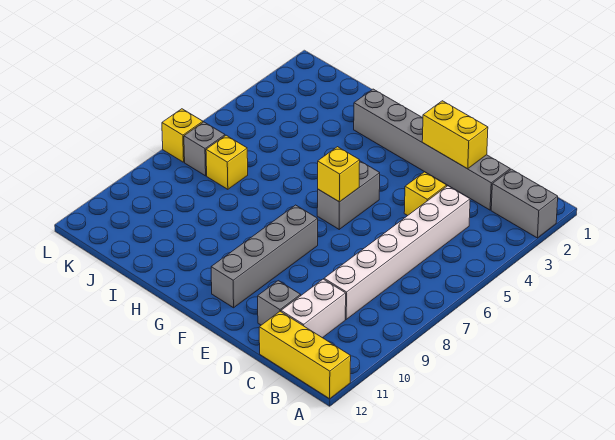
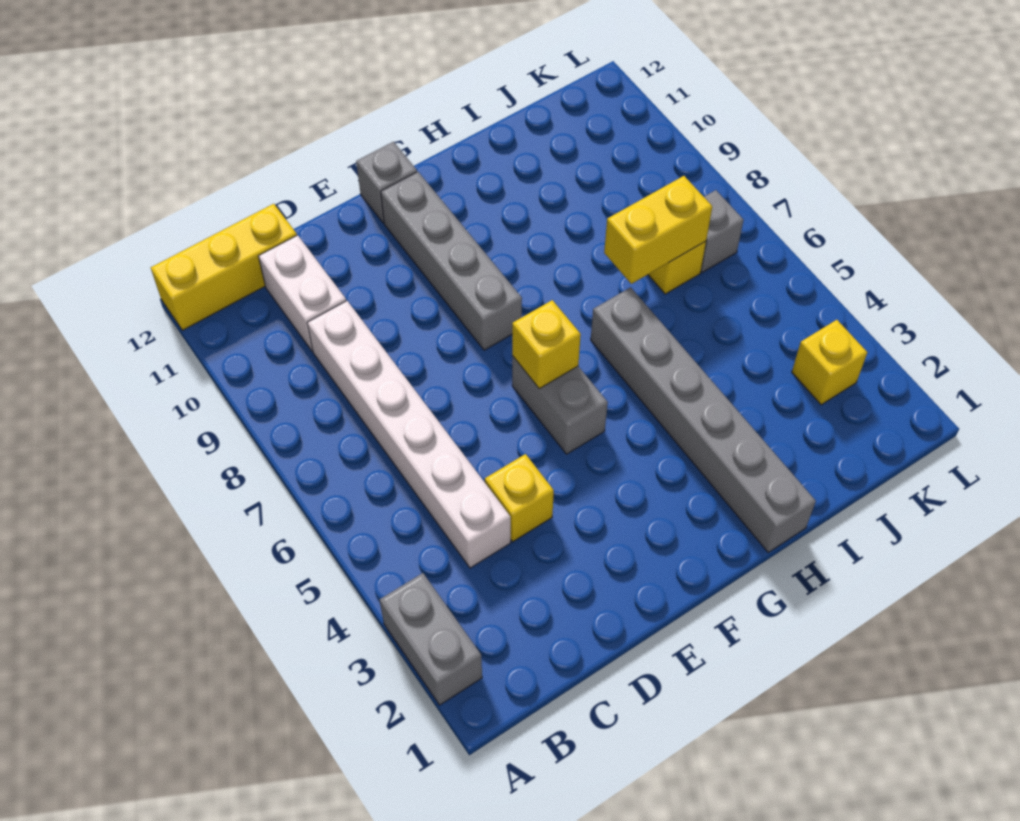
grey 1x2 brick [491,169,558,238] -> grey 1x2 brick turned to [380,573,482,705]
grey 1x6 brick [354,89,510,210] -> grey 1x6 brick turned to [591,287,816,552]
yellow 1x2 brick [422,101,488,169] -> yellow 1x2 brick moved to [604,176,712,284]
grey 1x1 brick [258,281,301,325] -> grey 1x1 brick moved to [356,142,417,223]
yellow 1x1 brick [162,109,203,162] -> yellow 1x1 brick moved to [792,320,867,405]

